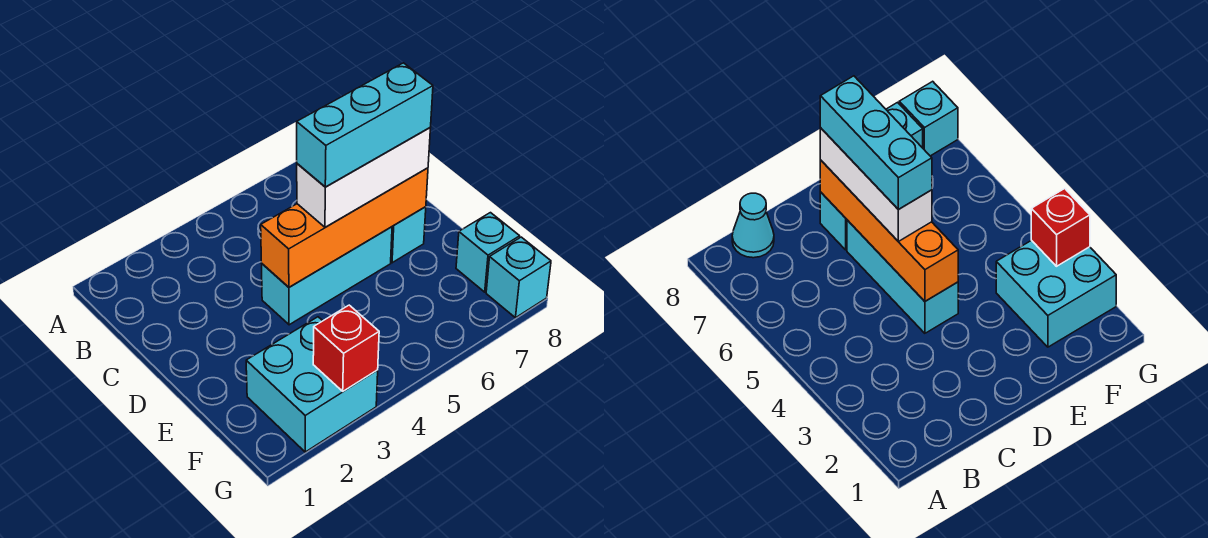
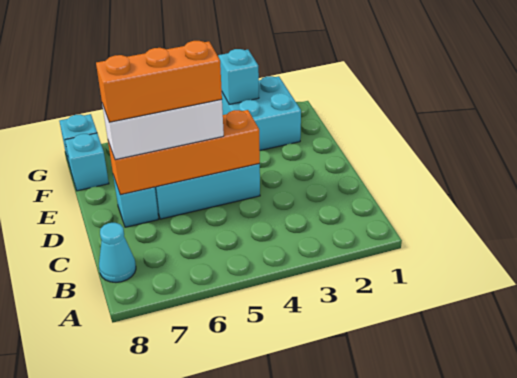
cyan 1x3 brick [297,63,433,187] -> orange 1x3 brick [96,41,222,122]
red 1x1 brick [313,305,379,391] -> cyan 1x1 brick [218,49,259,104]

